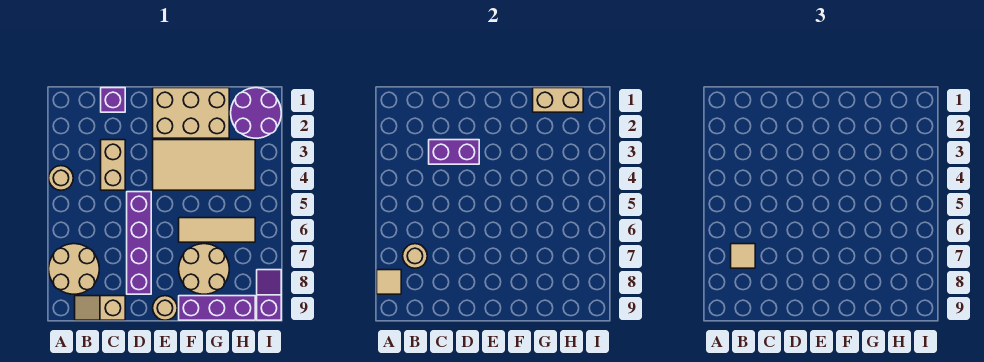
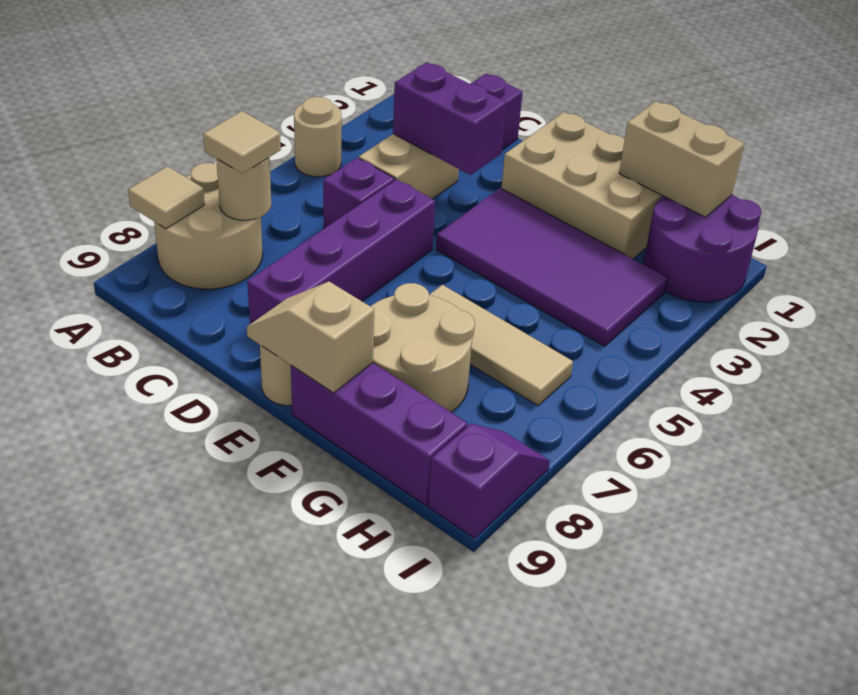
tan 1x2 slope [75,296,125,320] -> tan 1x2 slope moved to [247,282,374,393]
none -> purple 1x1 brick [323,158,395,228]
tan 2x4 tile [153,140,255,190] -> purple 2x4 tile [436,188,668,346]

